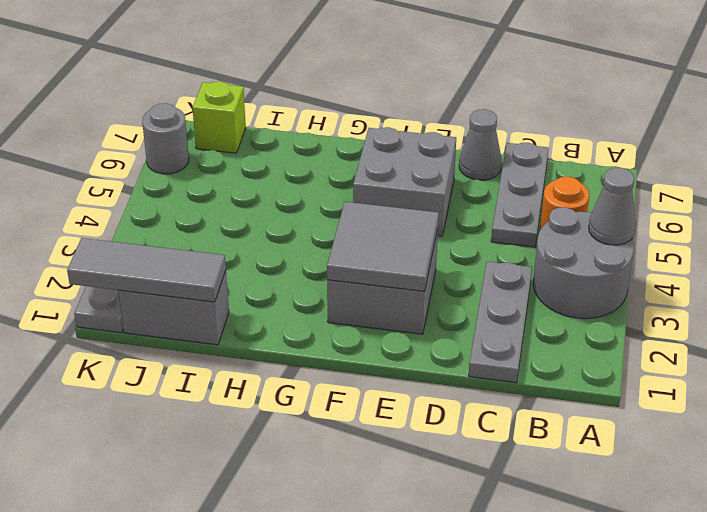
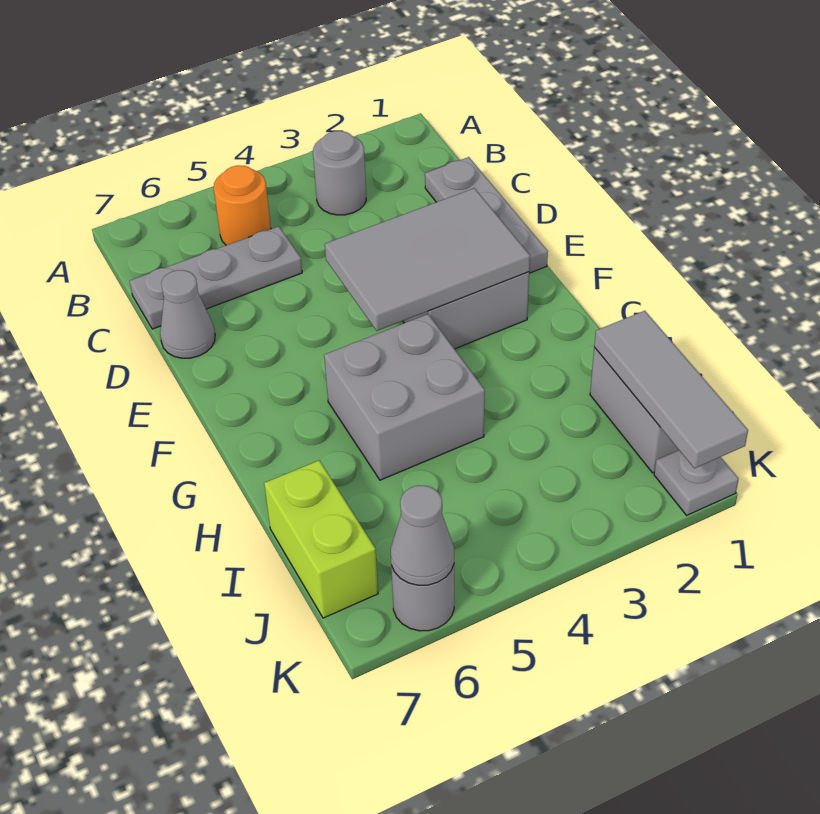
grey 2x2 round brick [533,207,634,319] -> grey 1x1 round brick [313,131,366,215]
grey 1x1 cone [589,168,636,245] -> grey 1x1 cone moved to [391,485,454,585]
grey 1x3 plate [469,262,532,383] -> grey 1x3 plate turned to [425,157,548,273]
grey 2x2 tile [327,202,439,292] -> grey 2x3 tile [325,188,530,331]
grey 2x2 brick [353,127,456,236] -> grey 2x2 brick moved to [324,314,485,480]
lime 1x1 brick [192,81,246,153] -> lime 1x2 brick [264,461,378,618]

